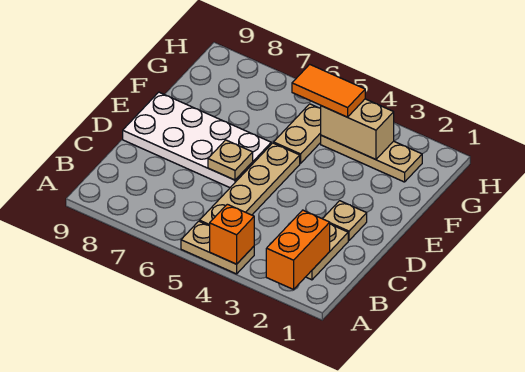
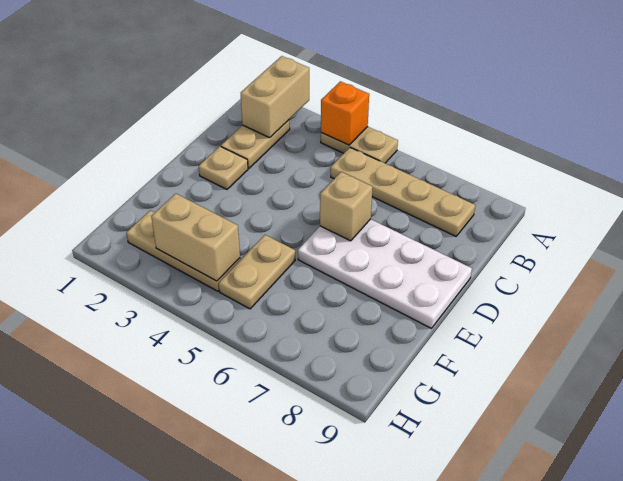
orange 1x2 brick [266,210,330,289] -> tan 1x2 brick [241,56,309,138]
tan 1x4 plate [200,143,300,226] -> tan 1x4 plate turned to [331,148,475,236]
tan 1x1 plate [208,140,253,180] -> tan 1x1 brick [320,172,373,241]
orange 1x2 tile [292,64,365,117] -> none

